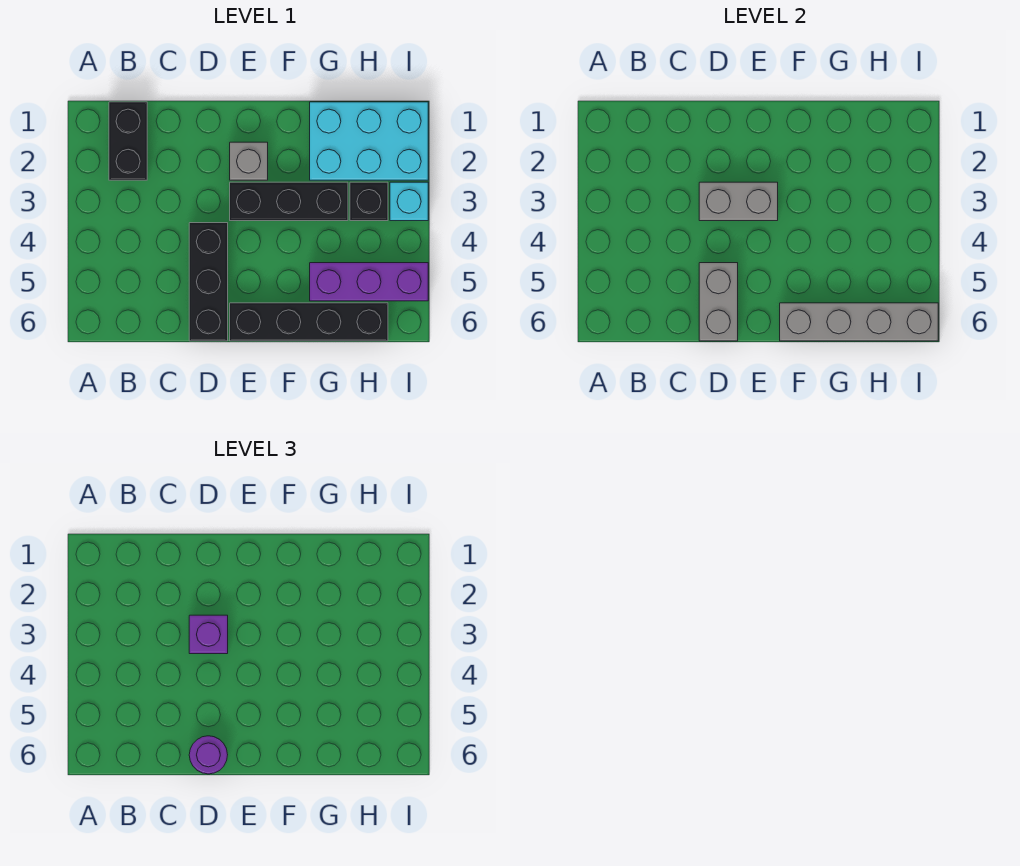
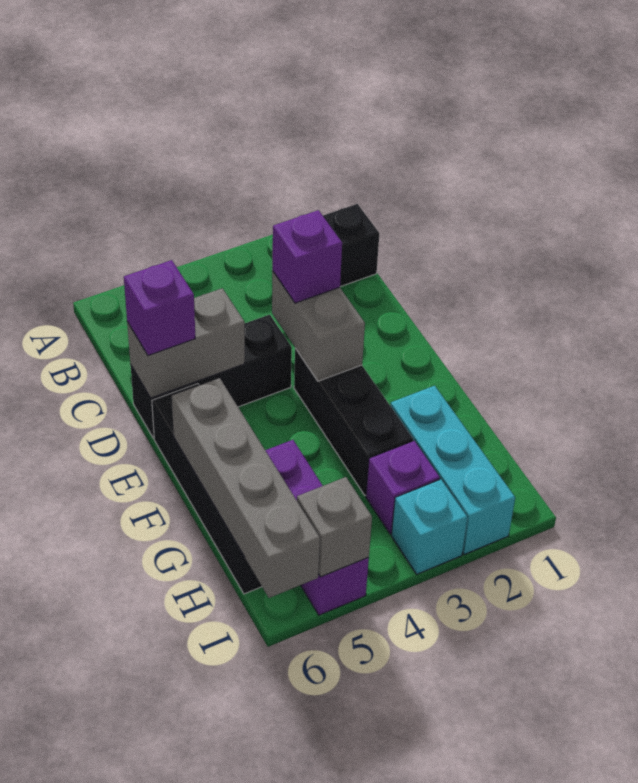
purple 1x1 round brick [189,736,228,774] -> purple 1x1 brick [124,260,195,355]
grey 1x1 brick [230,142,268,180] -> grey 1x1 brick moved to [297,477,372,577]
cyan 2x3 brick [310,102,428,180] -> cyan 1x3 brick [390,386,515,555]
black 1x1 brick [350,182,388,221] -> purple 1x1 brick [366,441,440,534]

